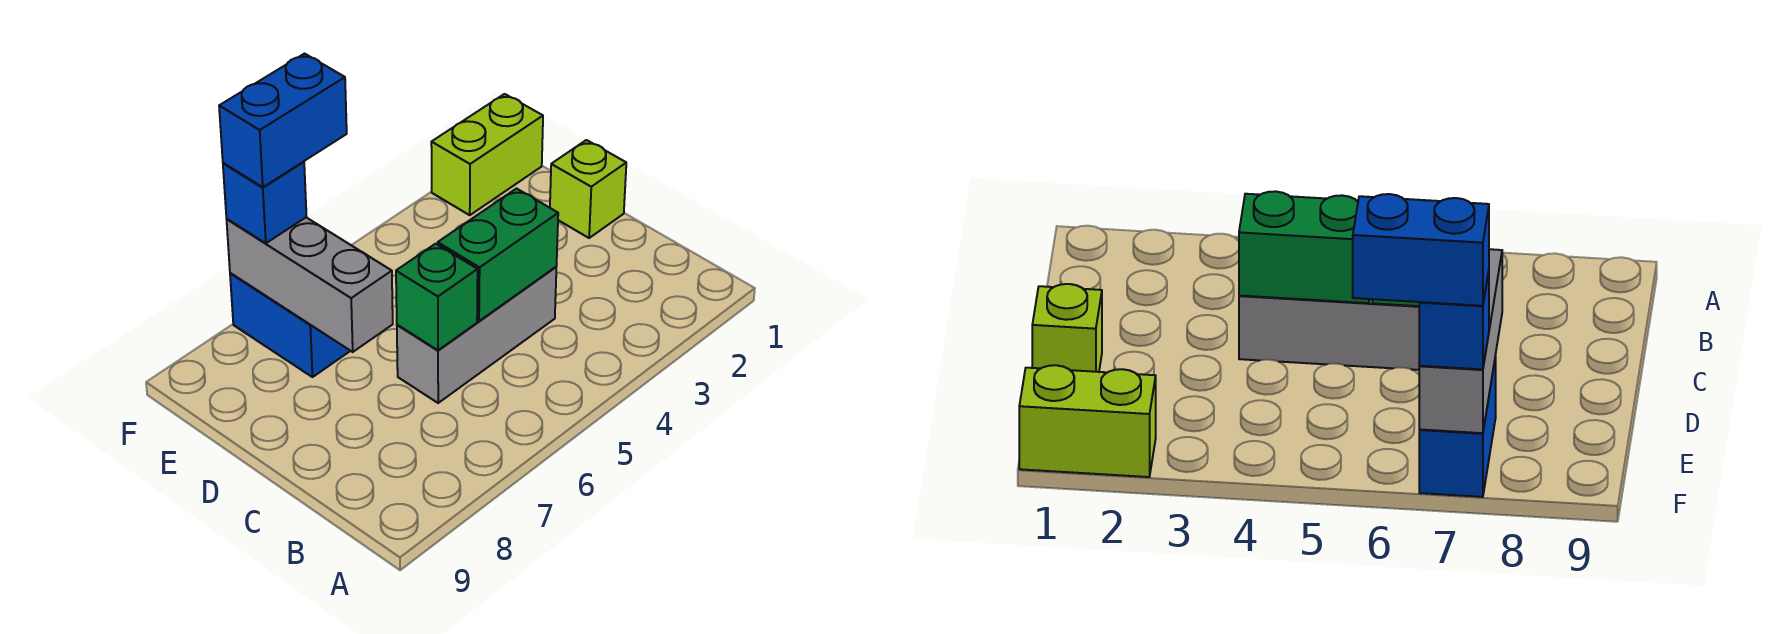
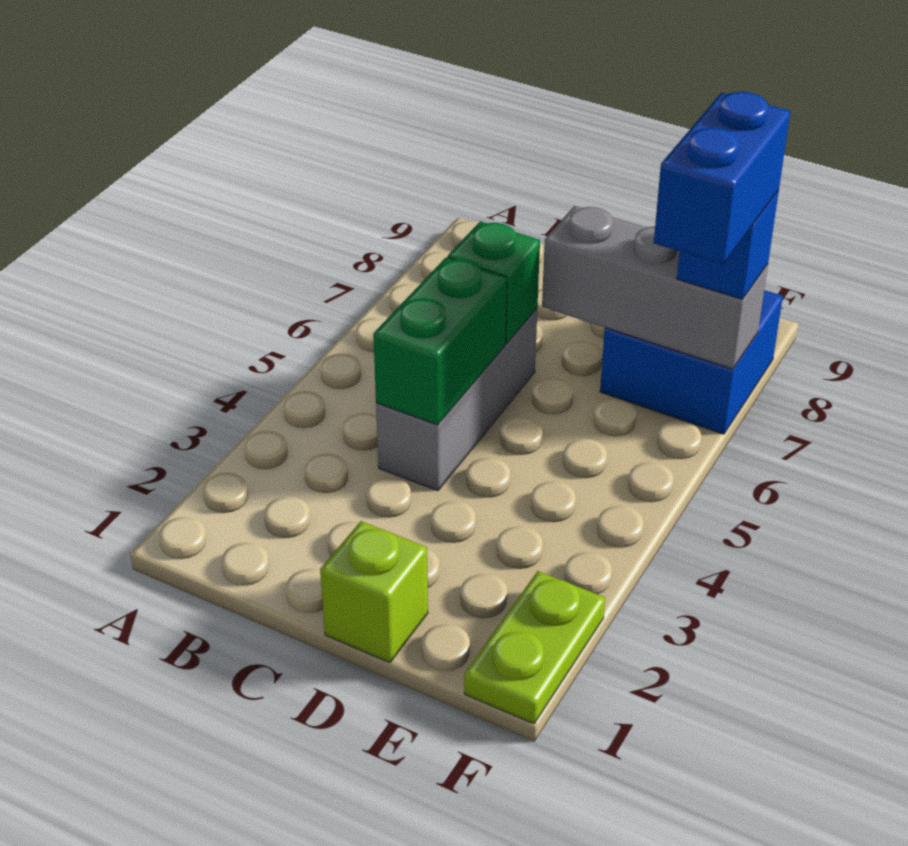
blue 1x2 brick [230,273,350,377] -> blue 2x2 brick [600,290,783,434]
lime 1x2 brick [431,94,543,215] -> lime 1x2 plate [464,571,605,724]

